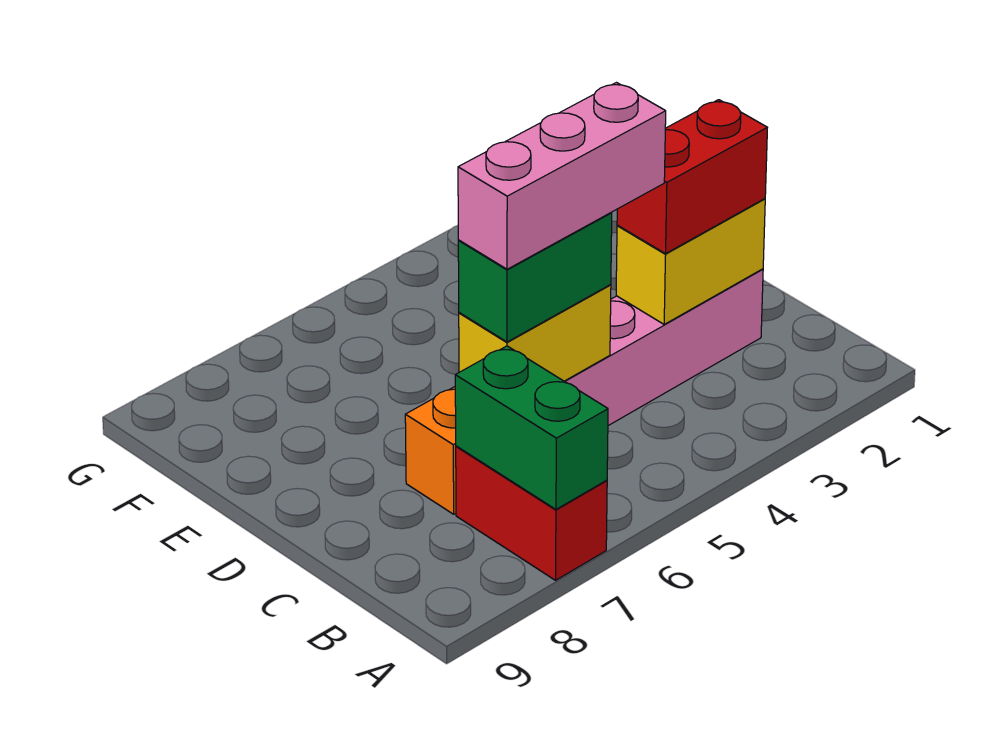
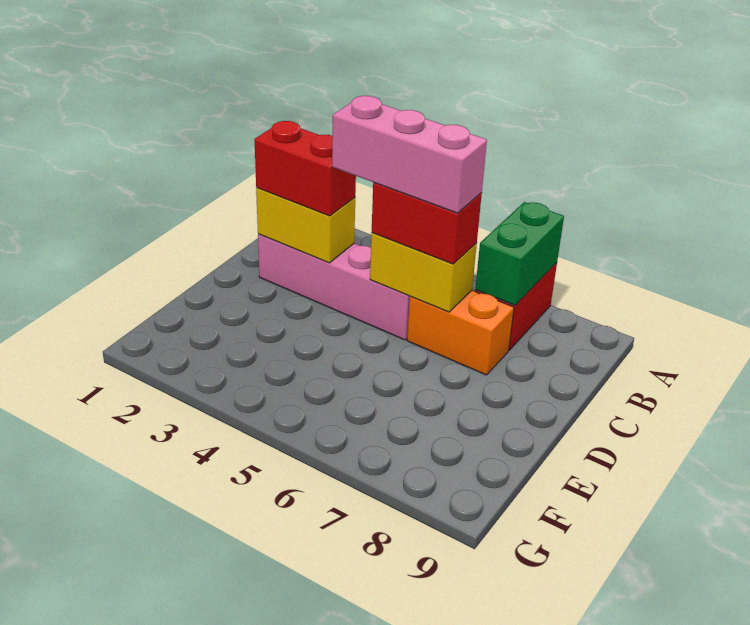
green 1x2 brick [458,213,612,342] -> red 1x2 brick [372,182,482,264]

